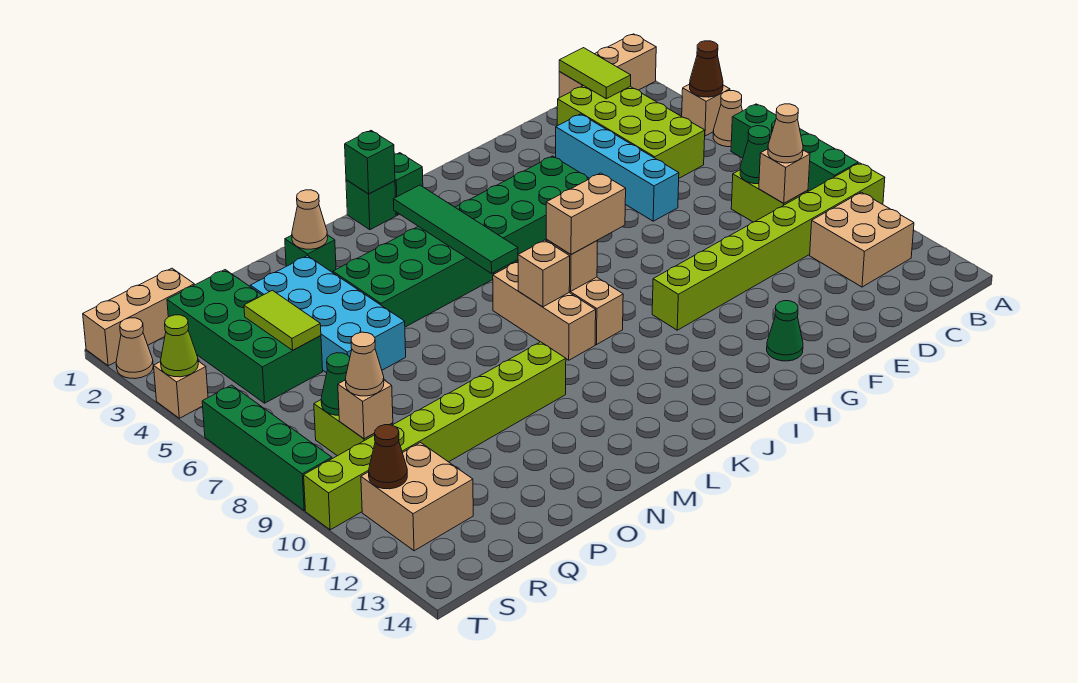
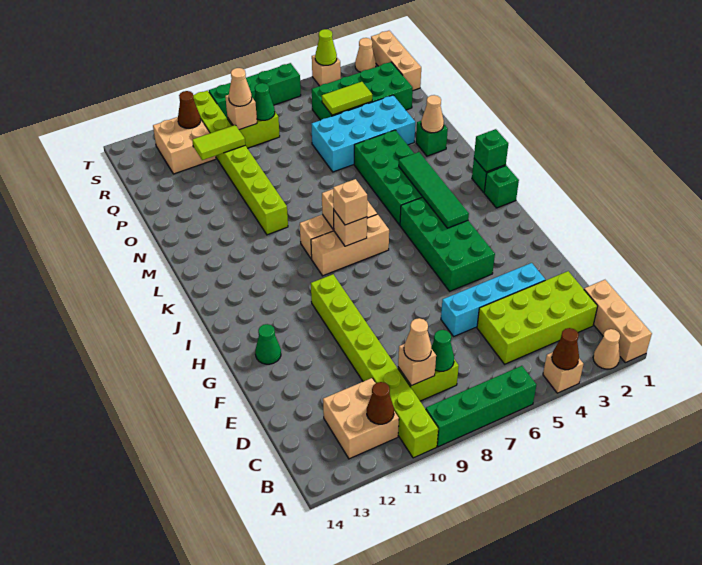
tan 1x1 cone [713,91,742,147] -> tan 1x1 cone moved to [593,329,620,369]
none -> brown 1x1 cone [367,382,394,424]
lime 1x2 tile [559,48,631,99] -> lime 1x2 tile moved to [192,125,245,160]
tan 1x2 brick [546,173,626,255] -> tan 1x1 brick [333,179,367,225]
green 1x4 tile [393,185,518,273] -> green 1x4 tile turned to [399,152,469,228]

